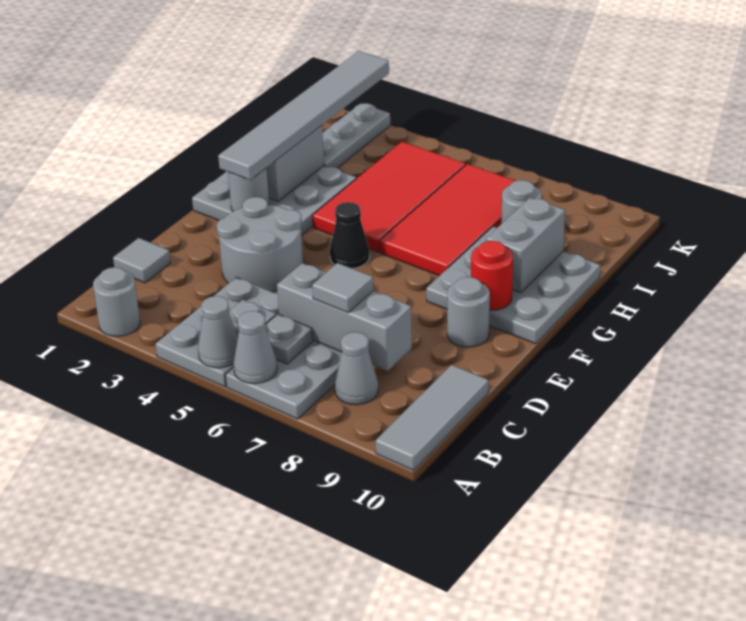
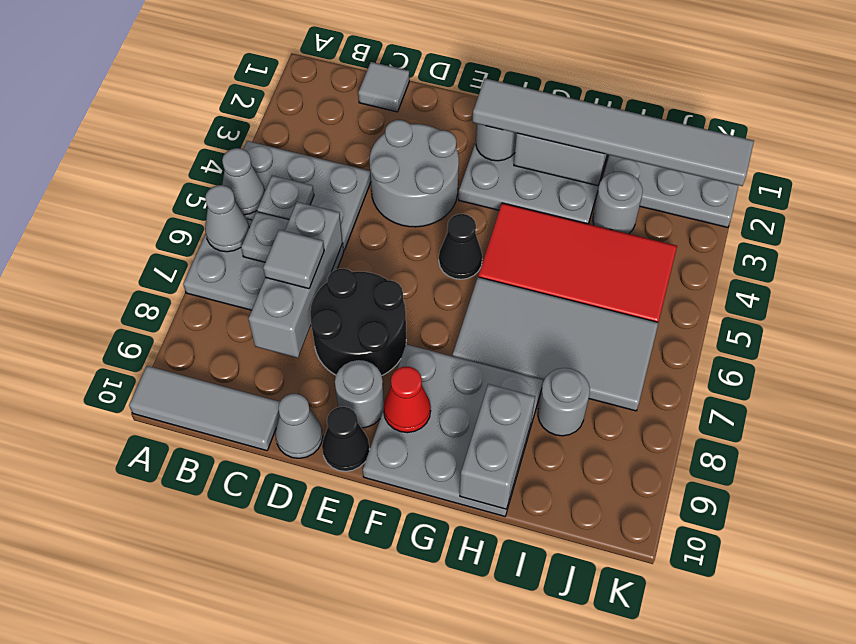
grey 1x1 round brick [93,267,140,336] -> grey 1x1 round brick moved to [593,172,643,234]
grey 1x1 cone [335,332,378,405] -> grey 1x1 cone moved to [275,394,323,458]
none -> black 2x2 round brick [310,268,406,375]
none -> black 1x1 cone [322,407,370,471]
red 1x1 round brick [471,241,513,310] -> red 1x1 cone [384,367,431,433]
red 2x4 tile [380,164,516,276] -> grey 2x4 tile [453,277,658,411]
grey 1x2 brick [486,198,565,293] -> grey 1x2 brick turned to [460,384,535,509]

